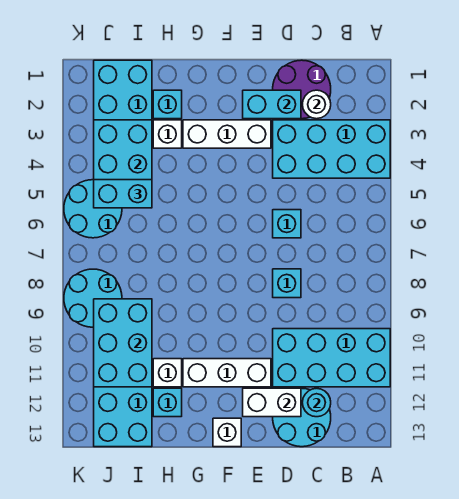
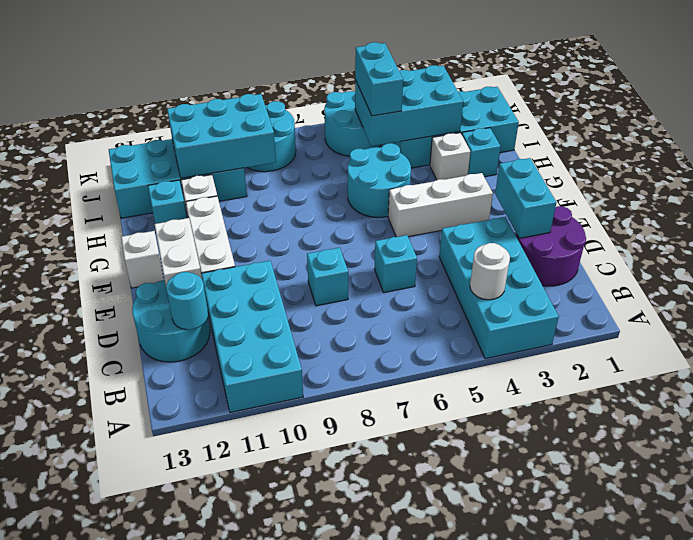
white 1x1 round brick [302,90,331,119] -> white 1x1 round brick moved to [470,243,510,300]
white 1x3 brick [183,120,271,148] -> white 1x3 brick turned to [388,173,493,237]
none -> cyan 2x2 round brick [348,143,411,218]

